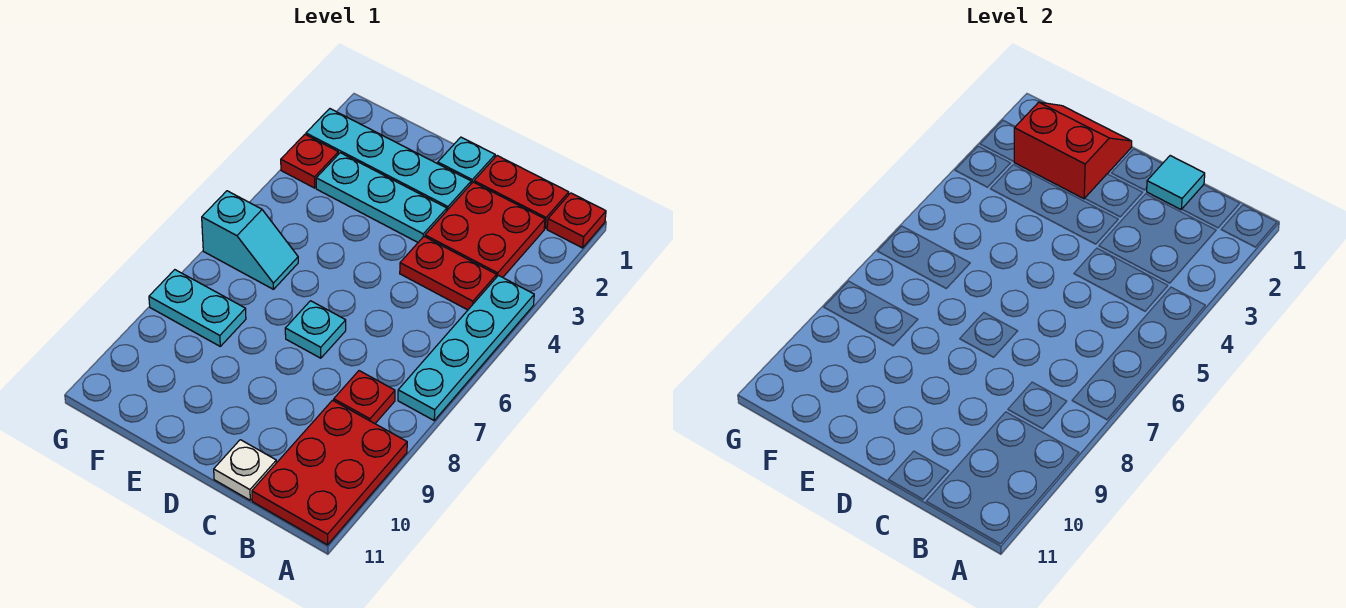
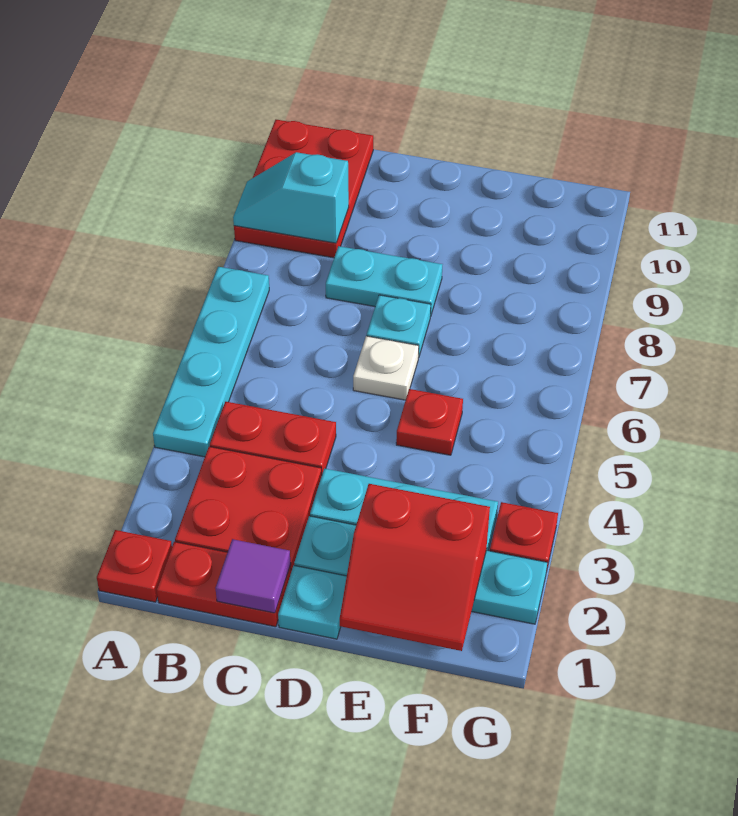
red 1x1 plate [334,371,395,423] -> red 1x1 plate moved to [396,389,463,455]
cyan 1x1 tile [1147,156,1205,209] -> purple 1x1 tile [215,539,291,613]
white 1x1 plate [214,440,276,500] -> white 1x1 plate moved to [353,336,419,400]
cyan 1x2 slope [202,191,298,289] -> cyan 1x2 slope moved to [233,152,349,243]
cyan 1x2 plate [149,270,246,346] -> cyan 1x2 plate moved to [326,246,442,316]

